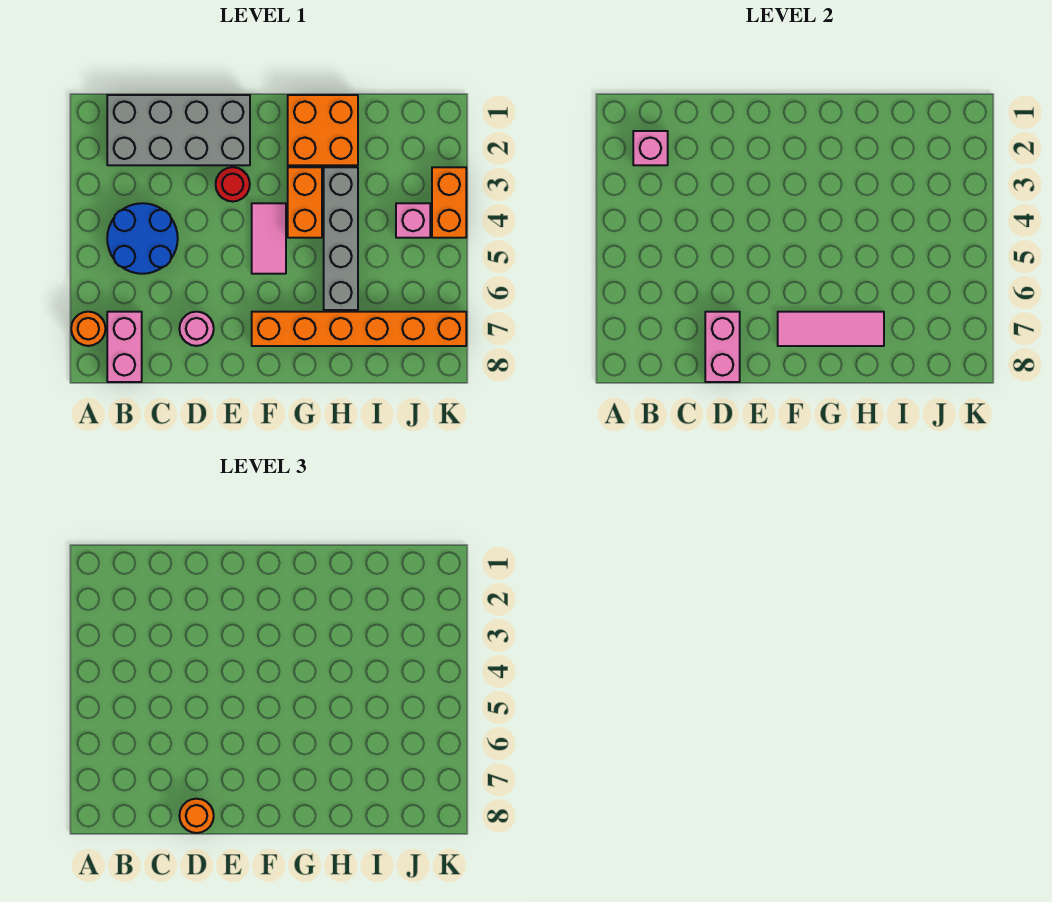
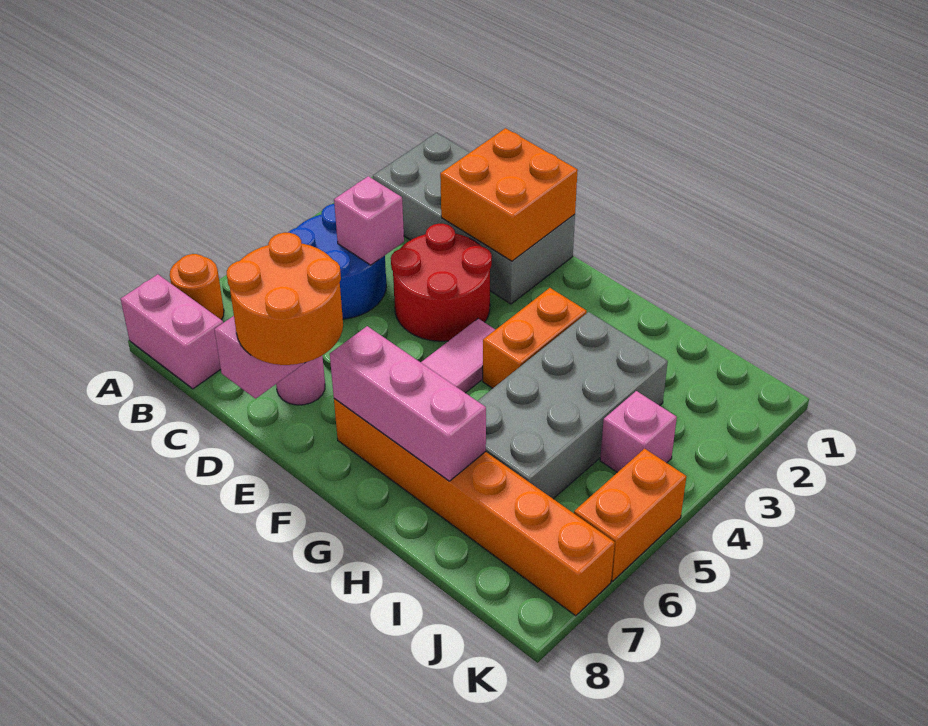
pink 1x1 brick [633,131,668,165] -> pink 1x1 brick moved to [334,176,404,265]
pink 1x2 brick [107,312,142,382] -> pink 1x2 brick turned to [121,274,223,389]
orange 1x1 round brick [179,799,214,833] -> orange 2x2 round brick [227,233,343,365]
red 1x1 round brick [216,167,250,202] -> red 2x2 round brick [391,224,492,341]
pink 1x3 tile [778,312,884,346] -> pink 1x3 brick [330,326,486,481]
orange 2x2 brick [288,95,358,165] -> orange 2x2 brick moved to [440,128,578,261]
grey 1x4 brick [324,167,358,310] -> grey 2x4 brick [478,312,668,499]
orange 1x2 brick [432,167,466,238] -> orange 1x2 brick moved to [574,449,686,581]

